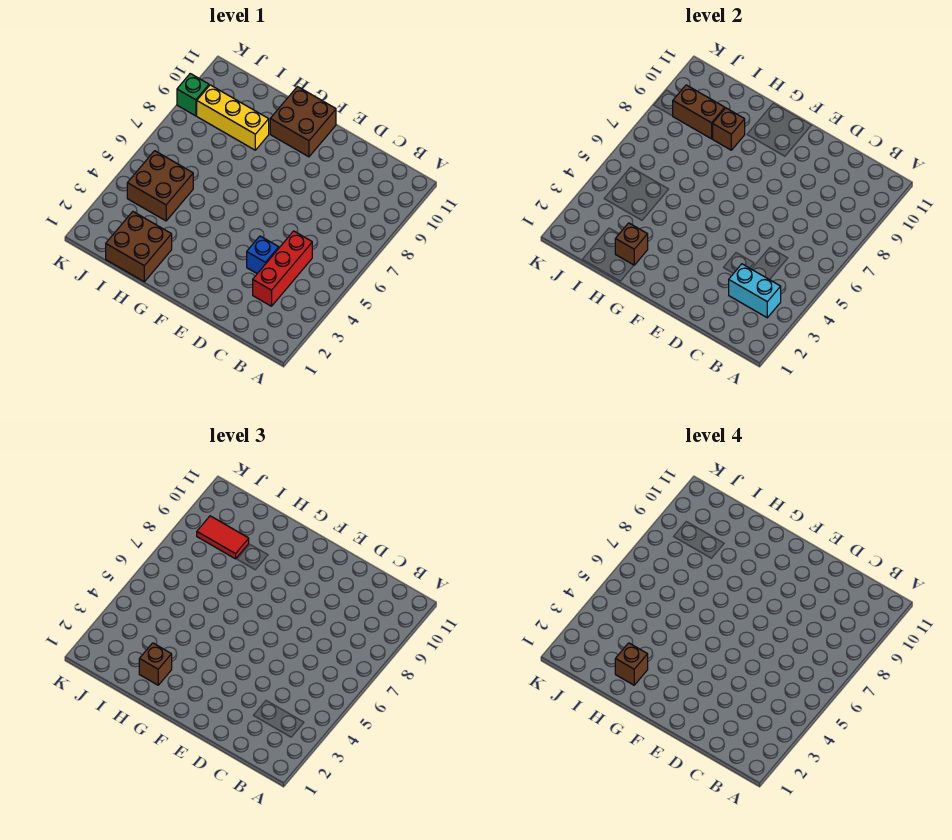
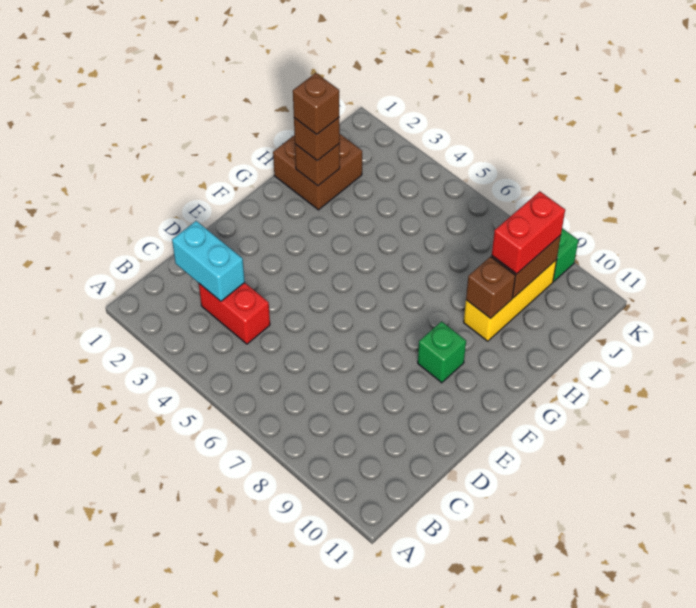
cyan 1x2 brick [729,264,781,318] -> cyan 1x2 brick turned to [172,221,245,301]
red 1x3 brick [253,231,312,306] -> red 1x2 brick [199,283,270,344]
blue 1x1 brick [247,236,279,274] -> none
none -> green 1x1 brick [418,322,466,383]
brown 2x2 brick [270,87,336,157] -> none
brown 2x2 brick [127,151,193,221] -> none
red 1x2 tile [197,516,249,559] -> red 1x2 brick [492,191,565,274]

